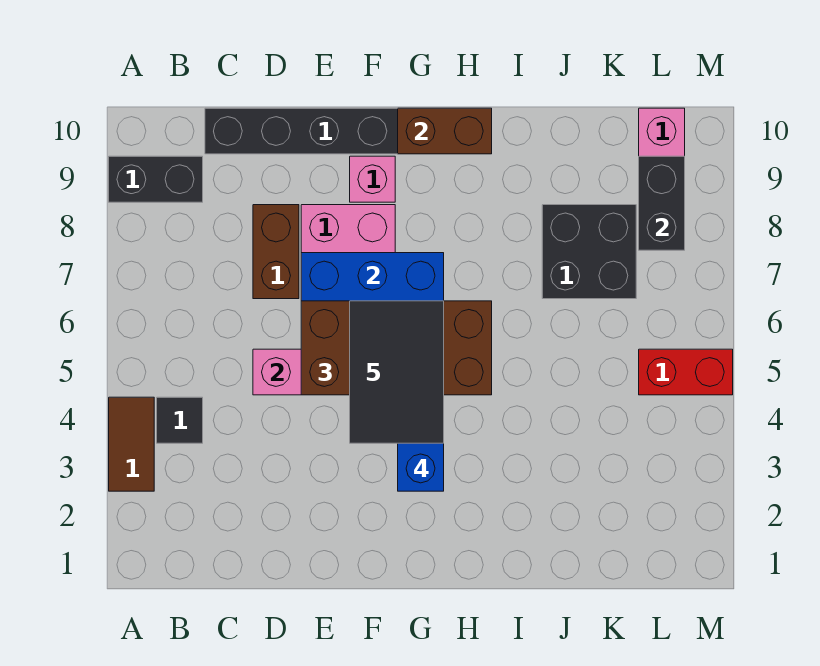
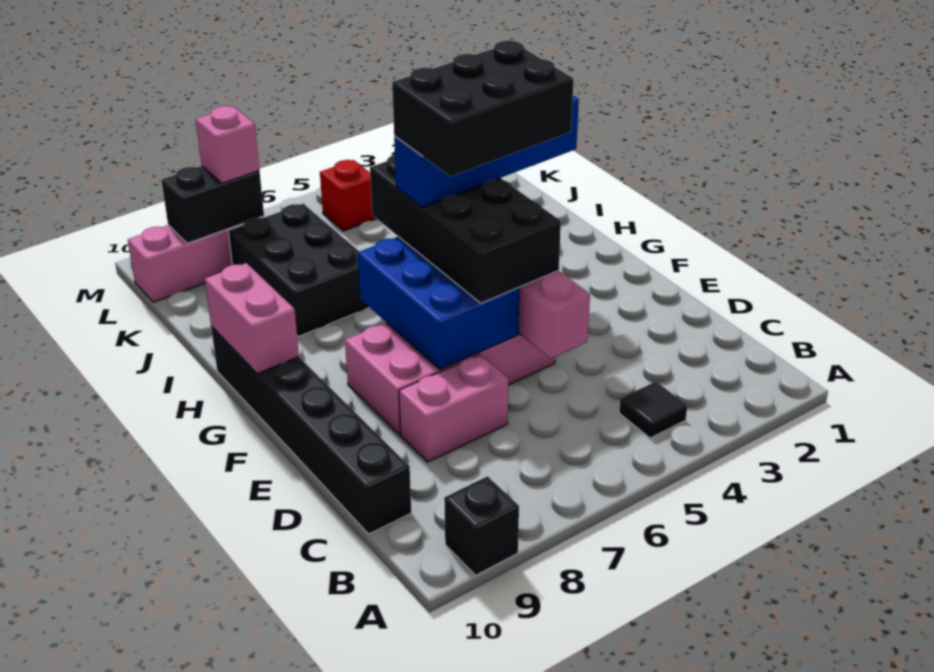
brown 1x2 tile [109,397,154,491] -> none
black 1x2 brick [109,156,203,202] -> black 1x1 brick [444,476,519,575]
brown 1x2 brick [253,205,299,299] -> pink 1x2 brick [399,355,508,462]
brown 2x4 brick [301,301,492,395] -> black 2x4 brick [370,155,561,303]
black 2x3 tile [350,301,444,443] -> black 2x3 brick [392,41,573,176]
pink 1x1 brick [350,156,395,202] -> pink 1x1 brick moved to [196,106,259,183]
brown 1x2 brick [398,108,492,154] -> pink 1x2 brick [205,263,299,374]
black 2x2 brick [542,205,636,299] -> black 2x3 brick [228,204,370,336]
red 1x2 brick [639,349,733,395] -> red 1x1 brick [320,160,376,231]

